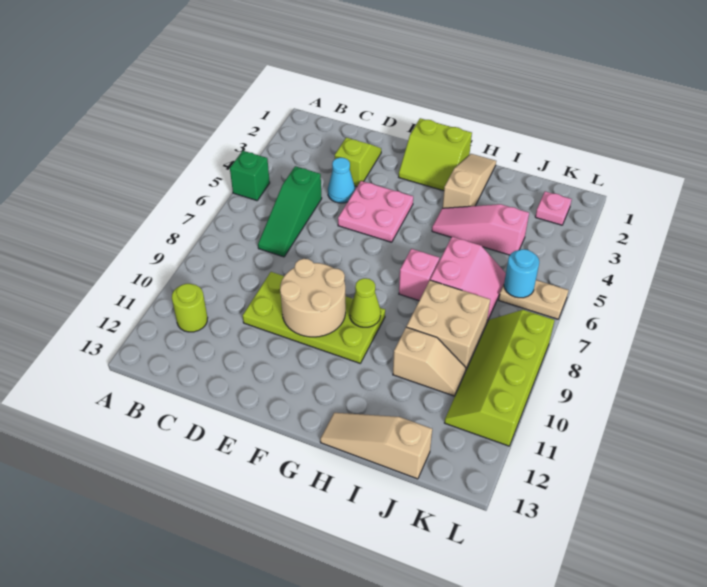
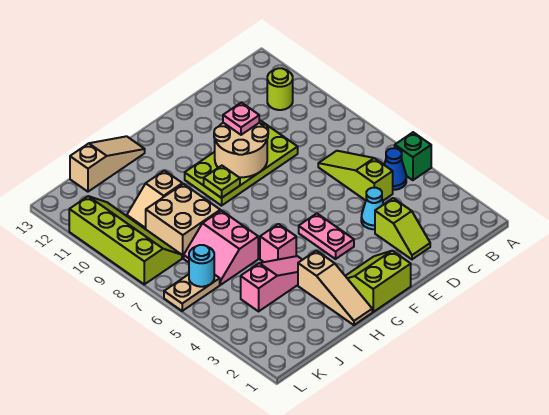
none -> blue 1x1 cone [384,148,406,190]
green 1x3 slope [258,166,322,257] -> lime 1x3 slope [318,151,393,200]
pink 2x2 plate [338,181,413,242] -> pink 1x2 plate [299,214,354,259]
lime 1x1 cone [350,278,381,327] -> lime 1x1 plate [204,166,240,198]
pink 1x1 brick [399,249,439,301] -> pink 1x1 brick moved to [260,224,296,262]
pink 1x1 plate [535,191,572,225] -> pink 1x1 plate moved to [223,102,259,135]

